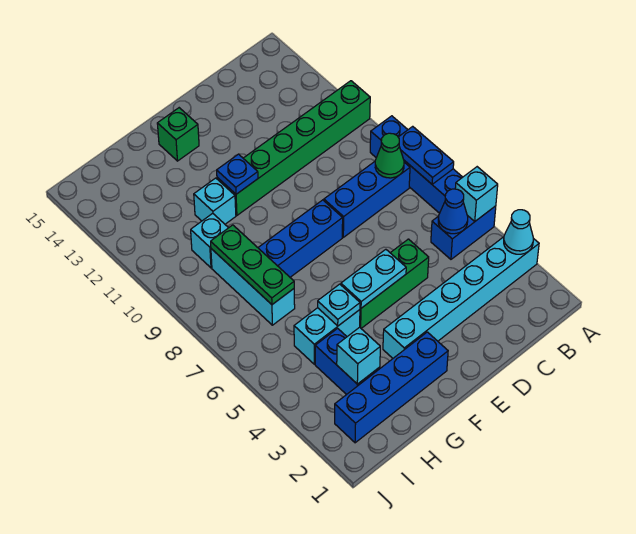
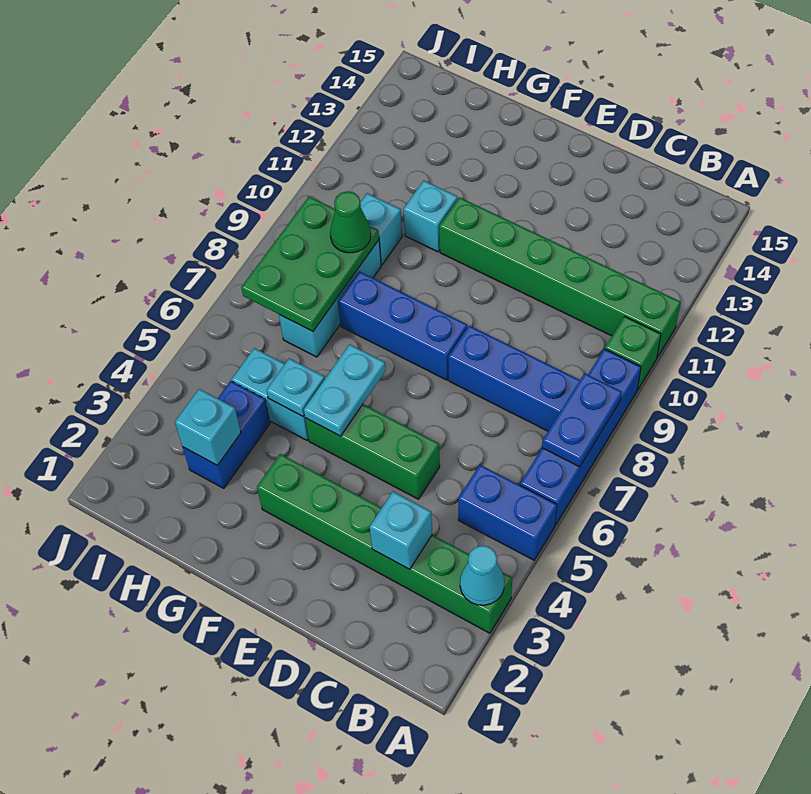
cyan 1x6 brick [383,237,539,358] -> green 1x6 brick [257,454,512,633]
cyan 1x1 brick [455,167,498,221] -> cyan 1x1 brick moved to [370,492,432,569]
blue 1x1 cone [438,189,468,234] -> none
green 1x1 cone [375,133,404,178] -> green 1x1 cone moved to [330,191,371,253]
cyan 1x2 plate [341,249,406,308] -> cyan 1x2 plate turned to [304,344,386,436]
blue 1x4 brick [335,332,448,443] -> none
blue 1x1 plate [217,154,258,194] -> none
green 1x1 brick [157,108,199,161] -> green 1x1 brick moved to [605,317,661,390]
green 1x3 plate [211,225,294,305] -> green 2x3 plate [241,197,379,331]

